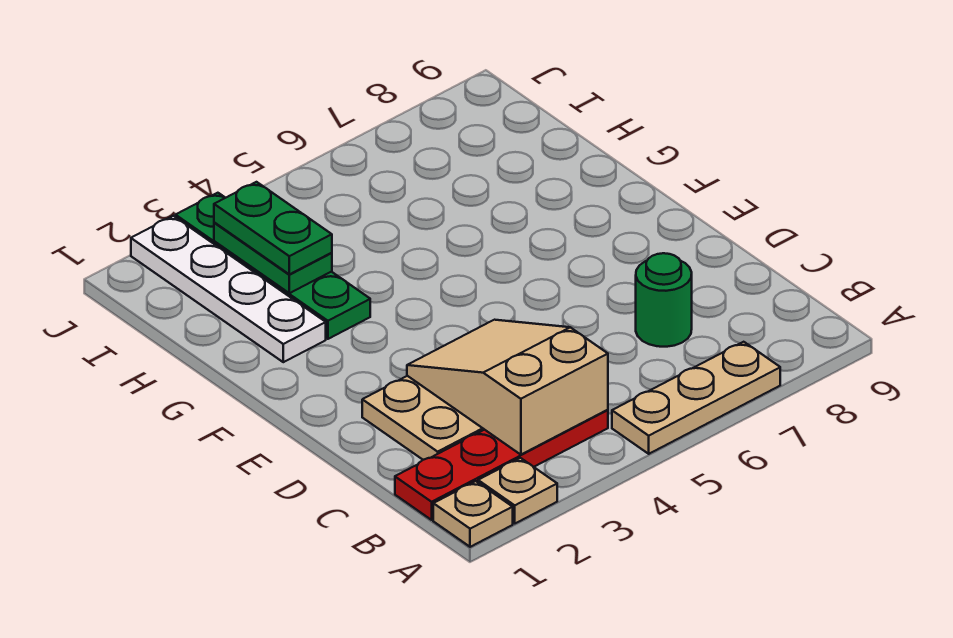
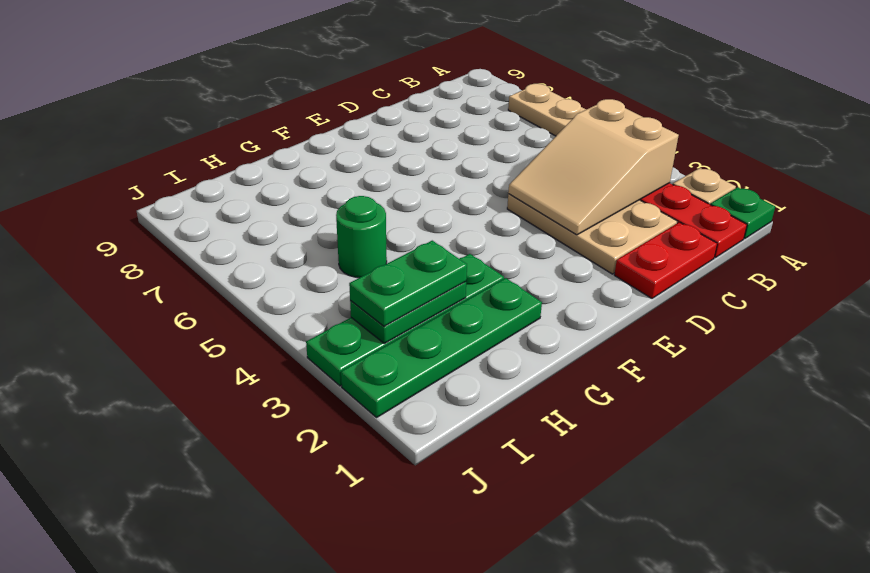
tan 1x1 plate [433,481,513,547] -> green 1x1 plate [710,187,775,239]
none -> red 1x2 plate [614,222,717,298]
green 1x1 round brick [636,253,692,347] -> green 1x1 round brick moved to [336,196,387,278]
white 1x4 plate [131,216,326,362] -> green 1x4 plate [341,278,542,417]

